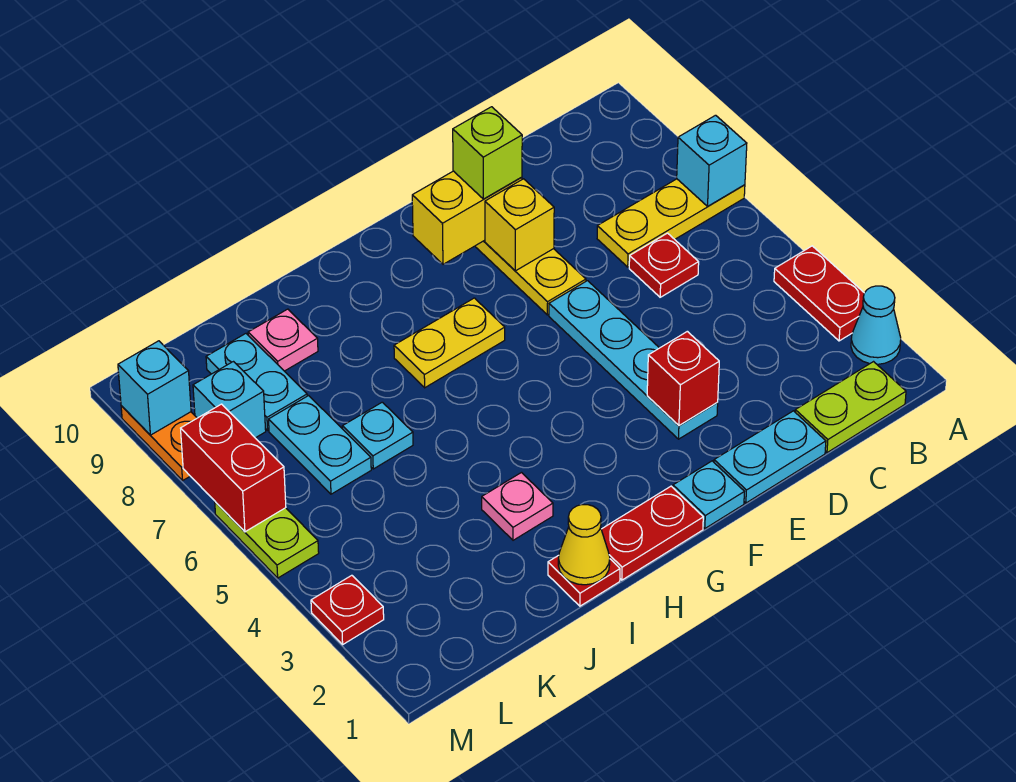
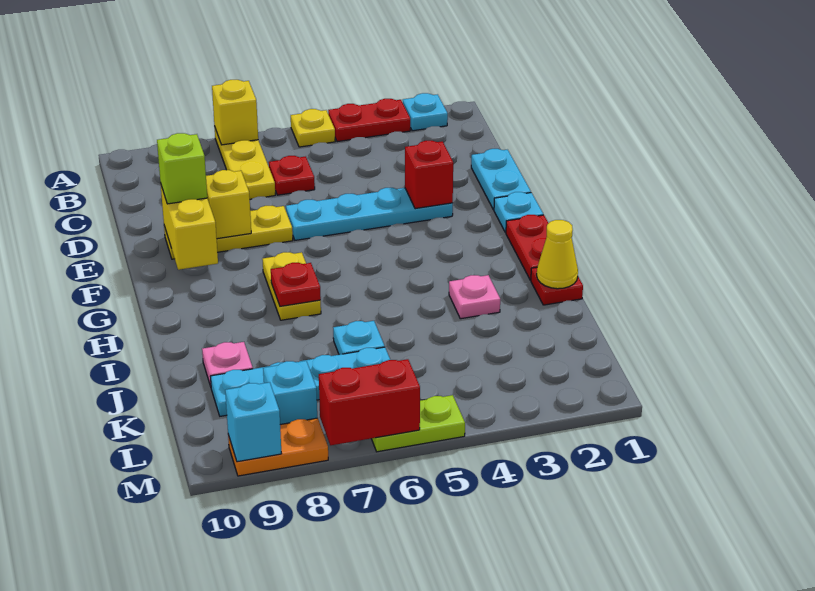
cyan 1x1 cone [851,286,901,364] -> cyan 1x1 plate [403,93,448,131]
none -> yellow 1x1 plate [291,109,335,147]
cyan 1x1 brick [677,115,747,206] -> yellow 1x1 brick [212,80,258,145]
lime 1x2 plate [795,362,906,453] -> none
red 1x1 plate [311,575,384,644] -> red 1x1 plate moved to [271,263,321,306]

